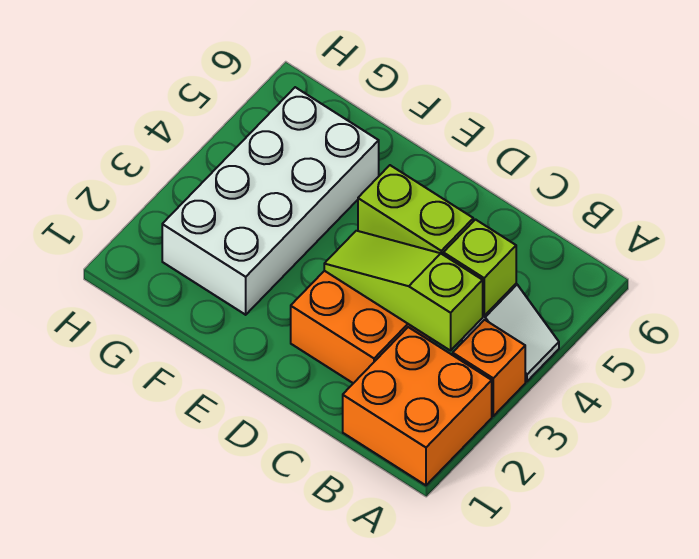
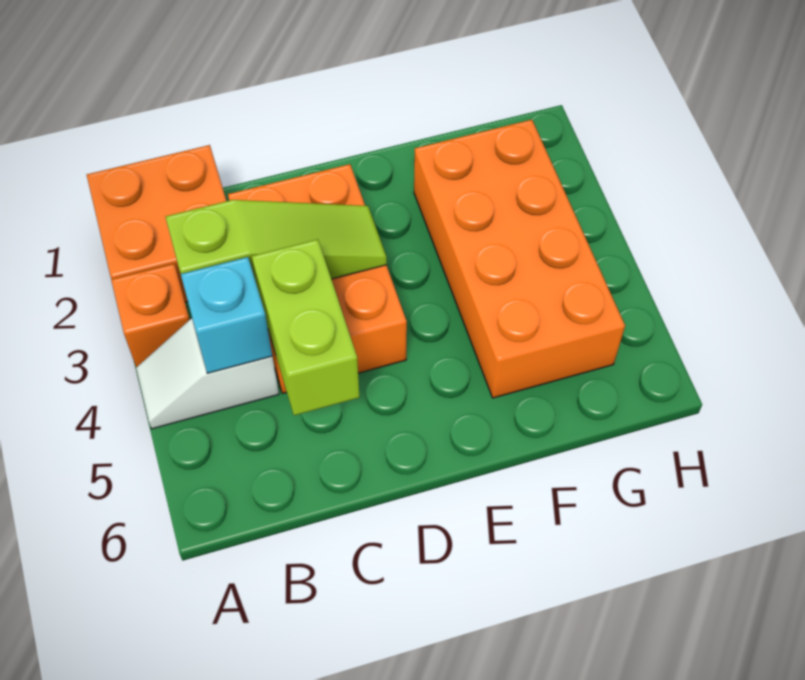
lime 1x1 brick [443,220,516,316] -> cyan 1x1 brick [181,257,272,373]
lime 1x2 brick [358,165,473,254] -> lime 1x2 brick turned to [252,239,359,415]
white 2x4 brick [162,87,379,315] -> orange 2x4 brick [414,120,625,398]

